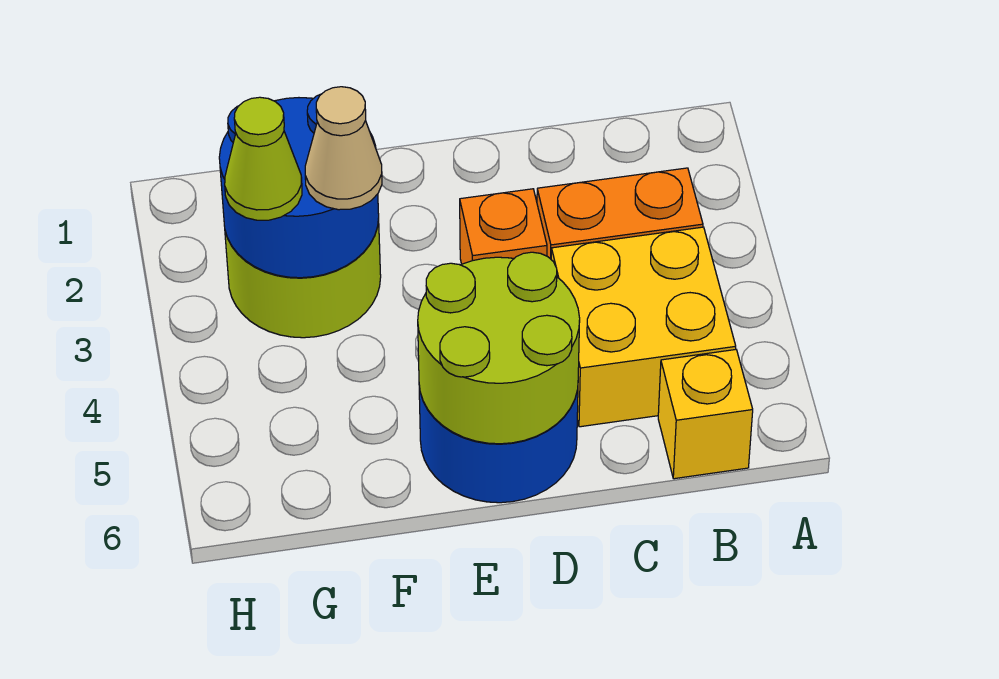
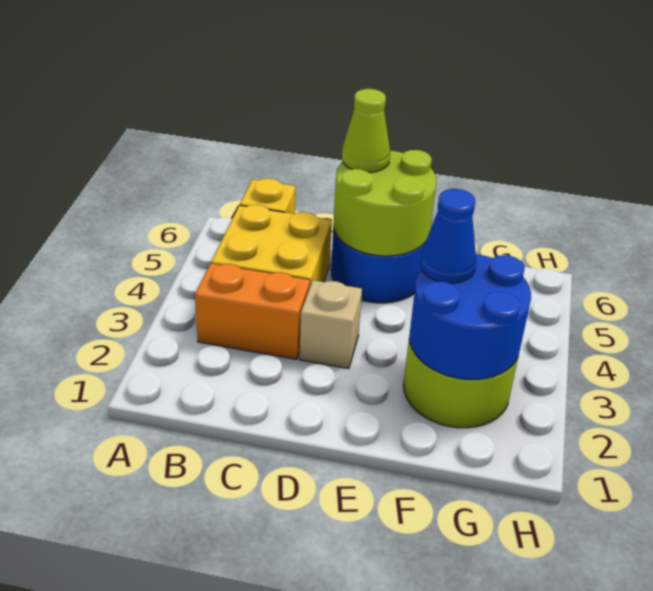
orange 1x1 brick [460,189,547,264] -> tan 1x1 brick [300,280,362,369]
tan 1x1 cone [305,87,382,210] -> blue 1x1 cone [420,189,476,283]
lime 1x1 cone [225,97,302,220] -> lime 1x1 cone moved to [342,89,390,172]

